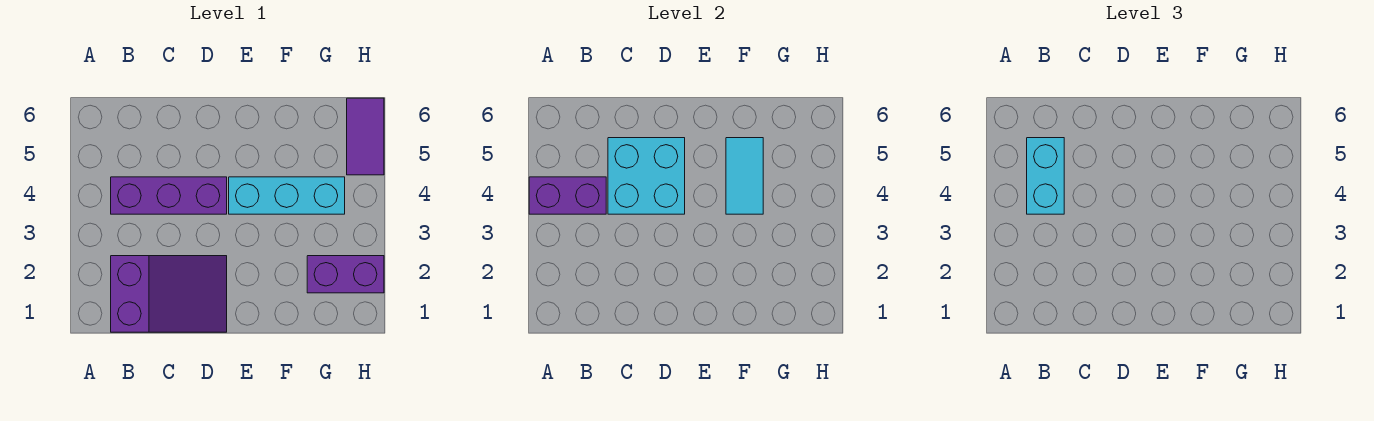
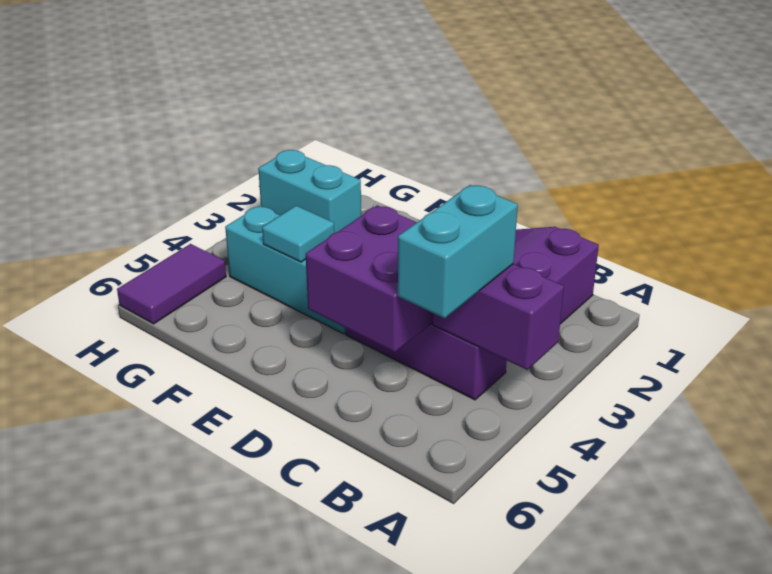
cyan 2x2 brick [608,138,685,214] -> purple 2x2 brick [306,205,433,352]
cyan 1x2 tile [726,138,763,214] -> cyan 1x1 tile [262,206,334,262]
purple 1x2 brick [307,256,384,293] -> cyan 1x2 brick [258,150,361,233]

